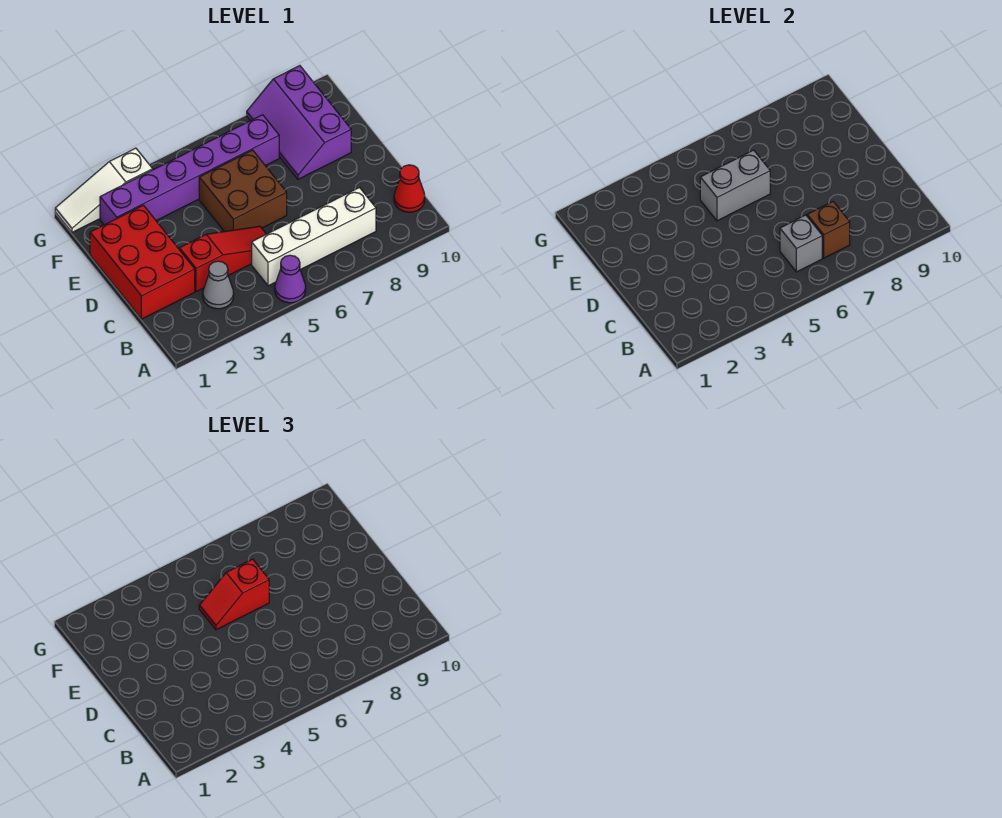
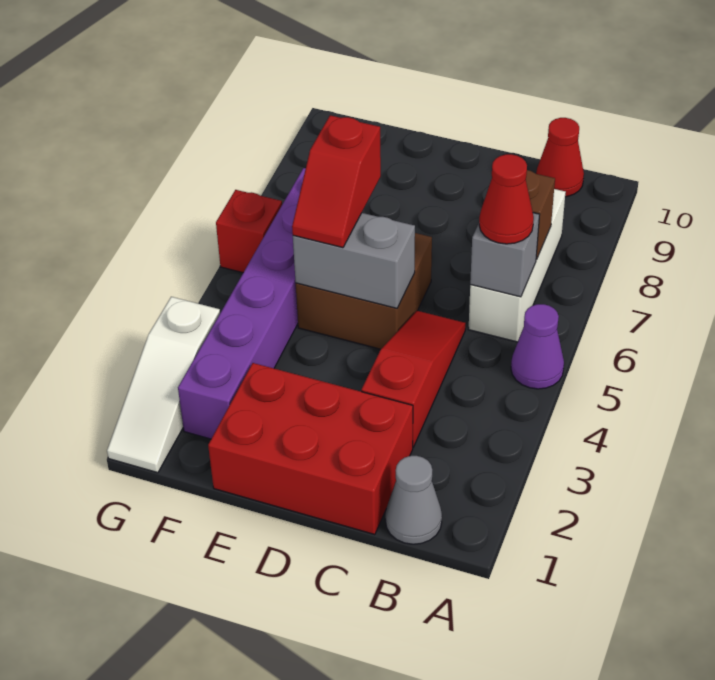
grey 1x1 cone [203,261,234,309] -> grey 1x1 cone moved to [385,456,442,544]
white 1x4 brick [252,188,376,286] -> white 1x3 brick [469,189,566,342]
none -> red 1x1 cone [479,154,534,244]
grey 1x2 brick [700,150,770,221] -> grey 1x2 brick turned to [293,213,415,308]
purple 2x3 slope [247,66,351,179] -> none
none -> red 1x1 brick [216,190,282,273]

